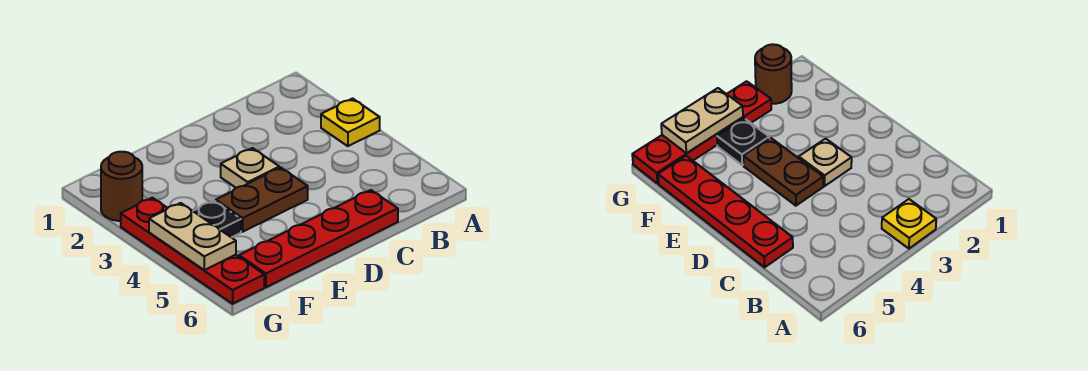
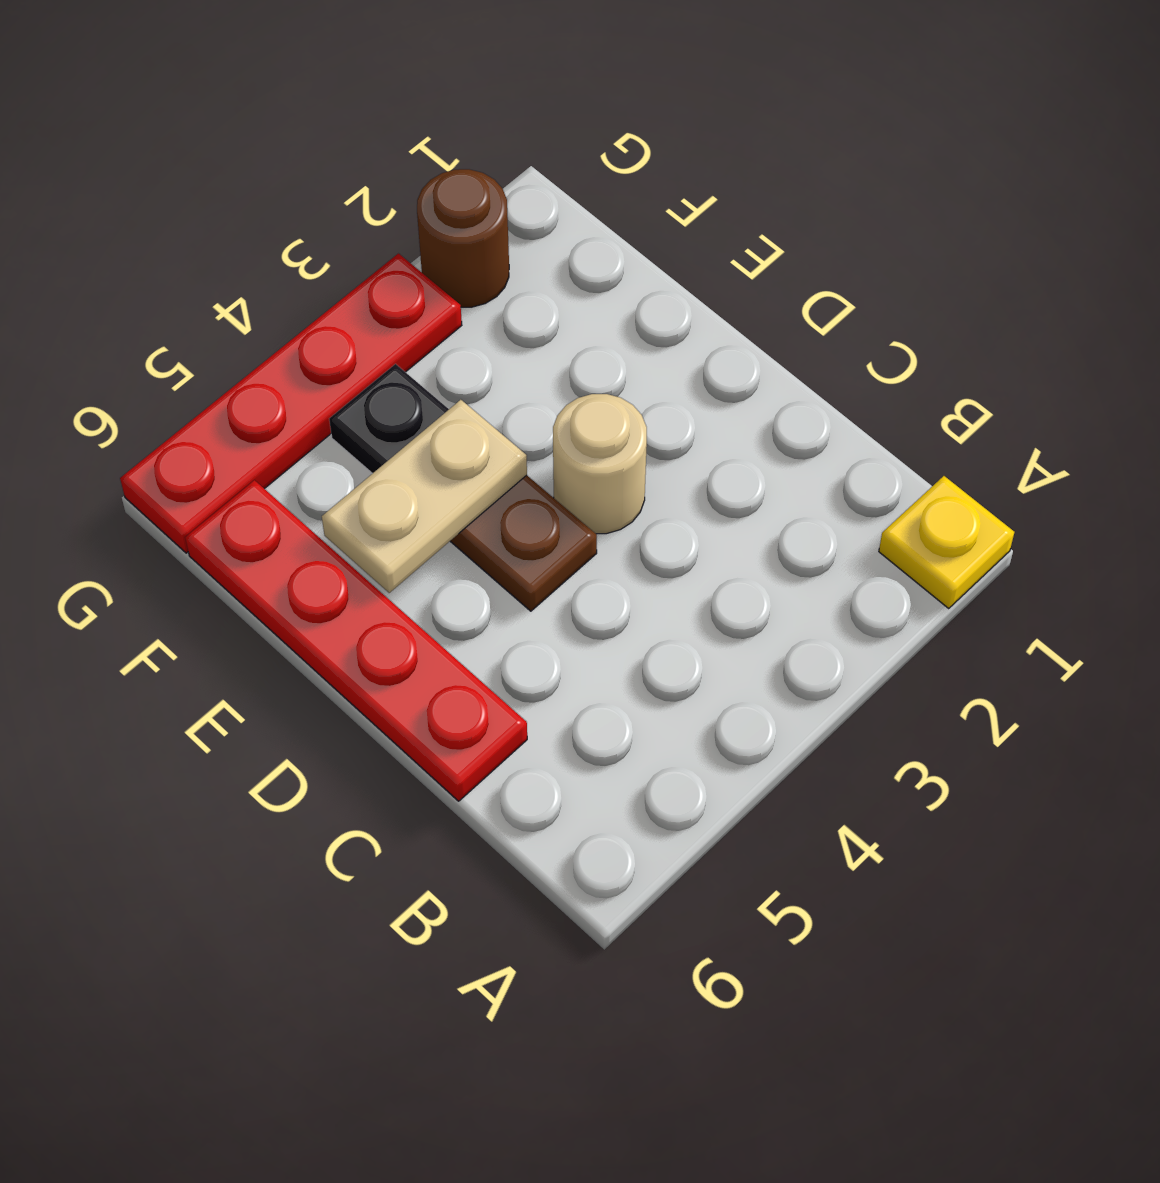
yellow 1x1 plate [321,98,380,146] -> yellow 1x1 plate moved to [879,476,1014,609]
tan 1x1 plate [221,148,279,188] -> tan 1x1 round brick [553,394,647,534]
tan 1x2 plate [149,203,236,270] -> tan 1x2 plate moved to [322,400,527,593]

